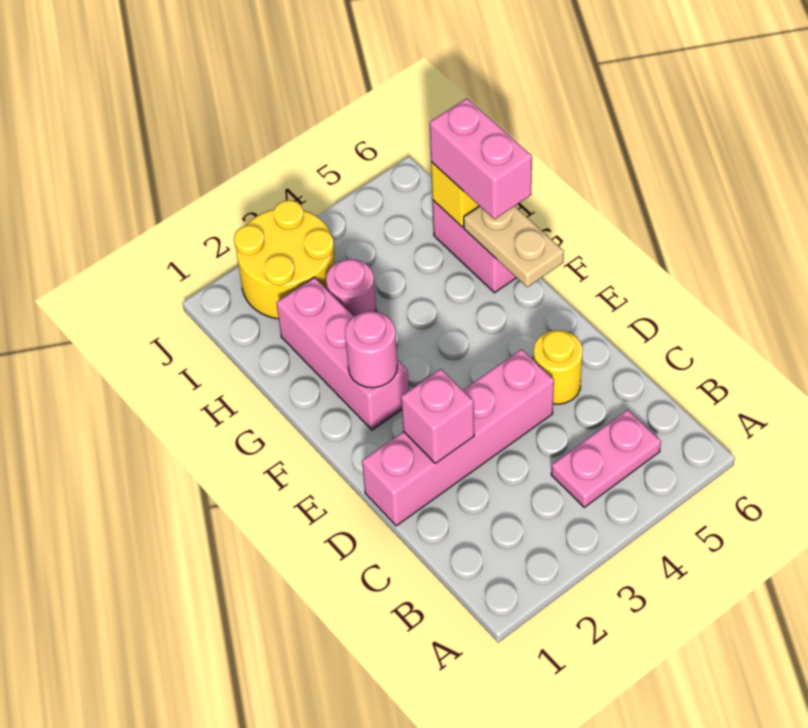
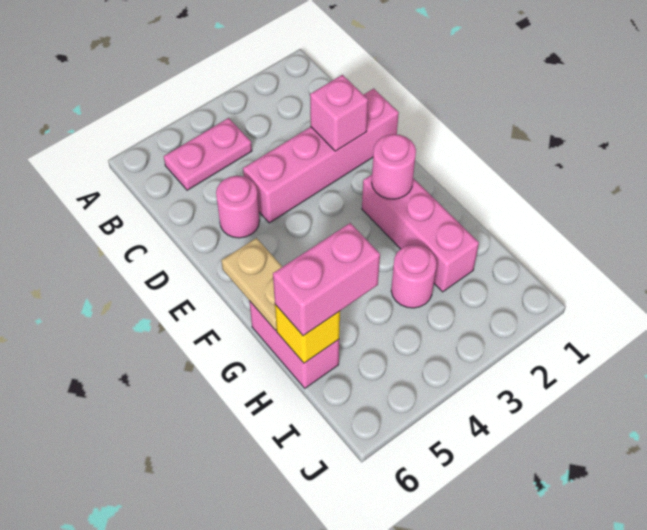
yellow 1x1 round brick [533,330,583,404] -> pink 1x1 round brick [216,176,260,238]
pink 1x2 brick [430,98,532,219] -> pink 1x2 brick turned to [273,223,380,336]
yellow 2x2 round brick [234,200,335,319] -> none

